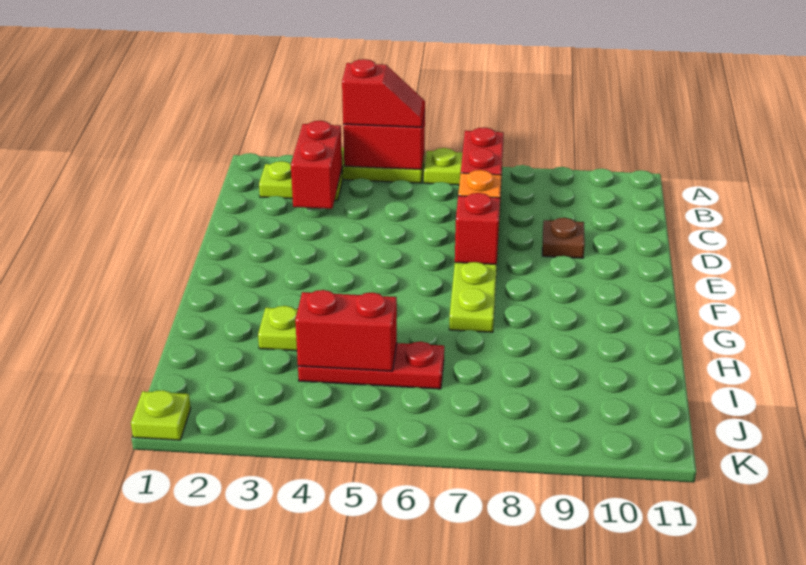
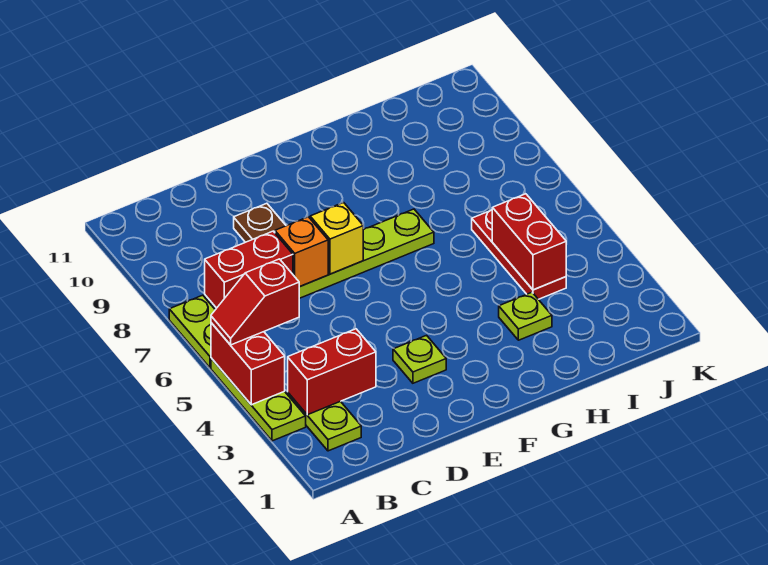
red 1x2 slope [342,59,425,127] -> red 1x2 slope turned to [211,259,299,345]
red 1x1 brick [455,193,500,265] -> yellow 1x1 brick [310,203,363,274]
lime 1x1 plate [131,390,191,440] -> lime 1x1 plate moved to [393,335,446,383]

